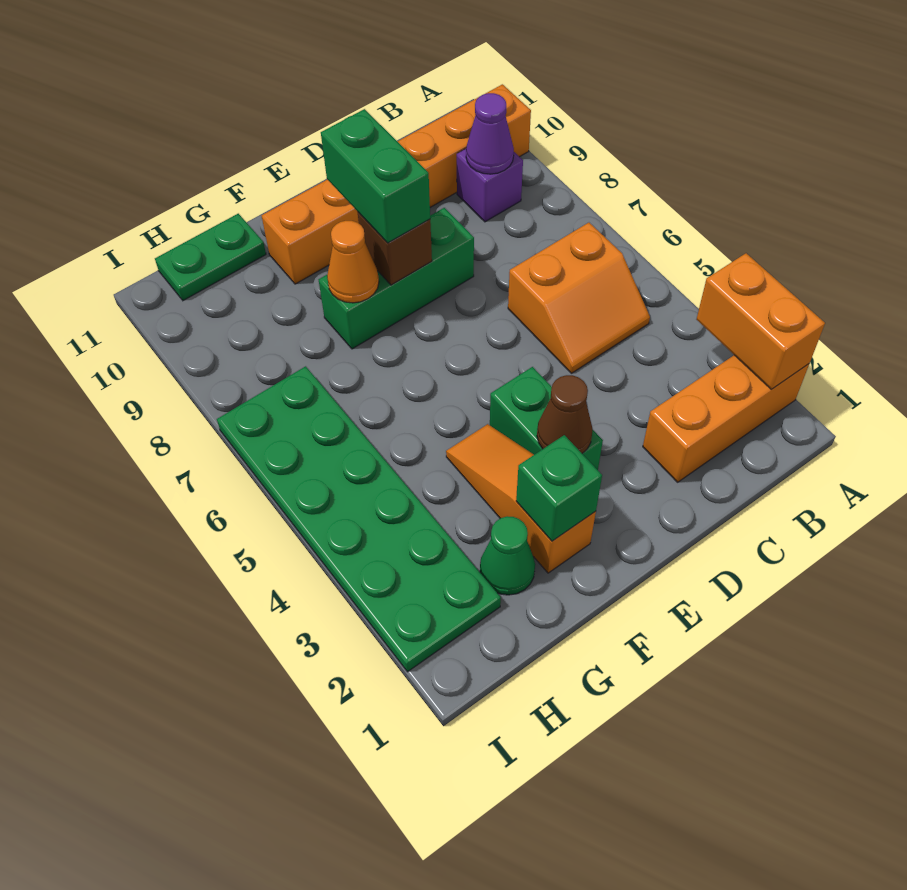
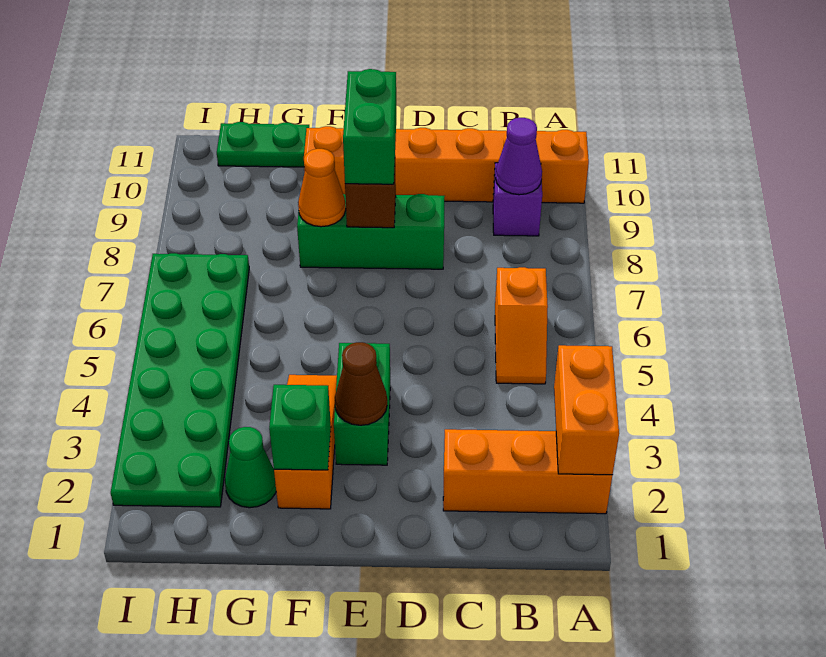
orange 2x2 slope [508,223,650,373] -> orange 1x2 slope [495,267,548,384]

